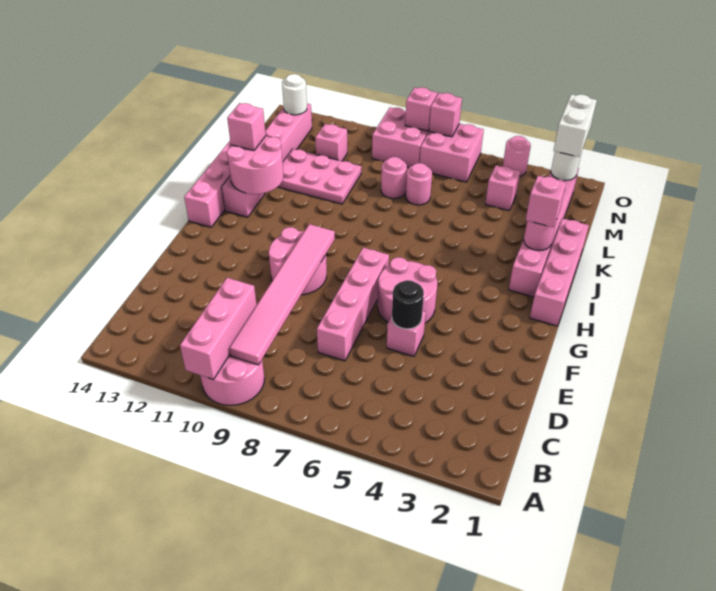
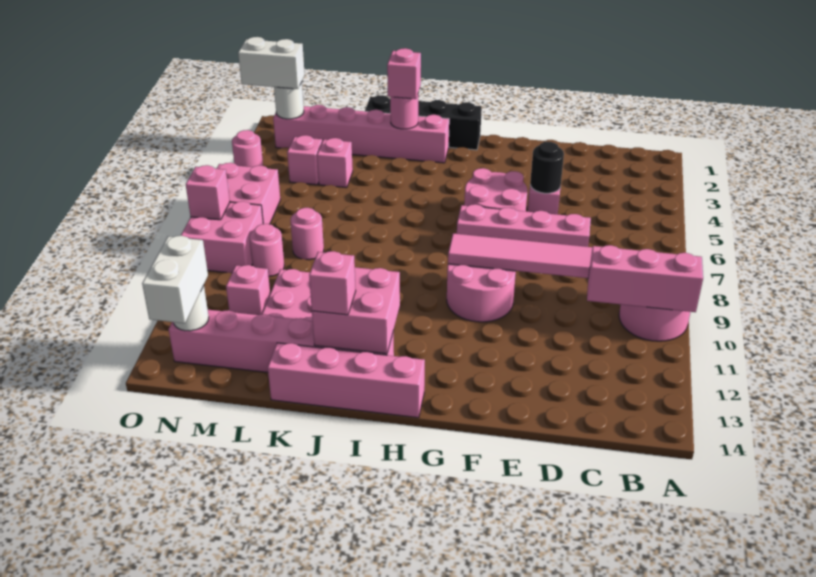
pink 1x4 brick [530,218,589,326] -> black 1x4 brick [365,95,482,150]
pink 2x2 round brick [227,136,284,194] -> pink 2x2 brick [312,267,400,354]
pink 1x1 round brick [406,163,432,205] -> pink 1x1 round brick moved to [249,224,284,277]
none -> white 1x2 brick [142,236,208,323]
pink 1x1 brick [429,93,462,137] -> pink 1x1 brick moved to [317,138,353,188]

